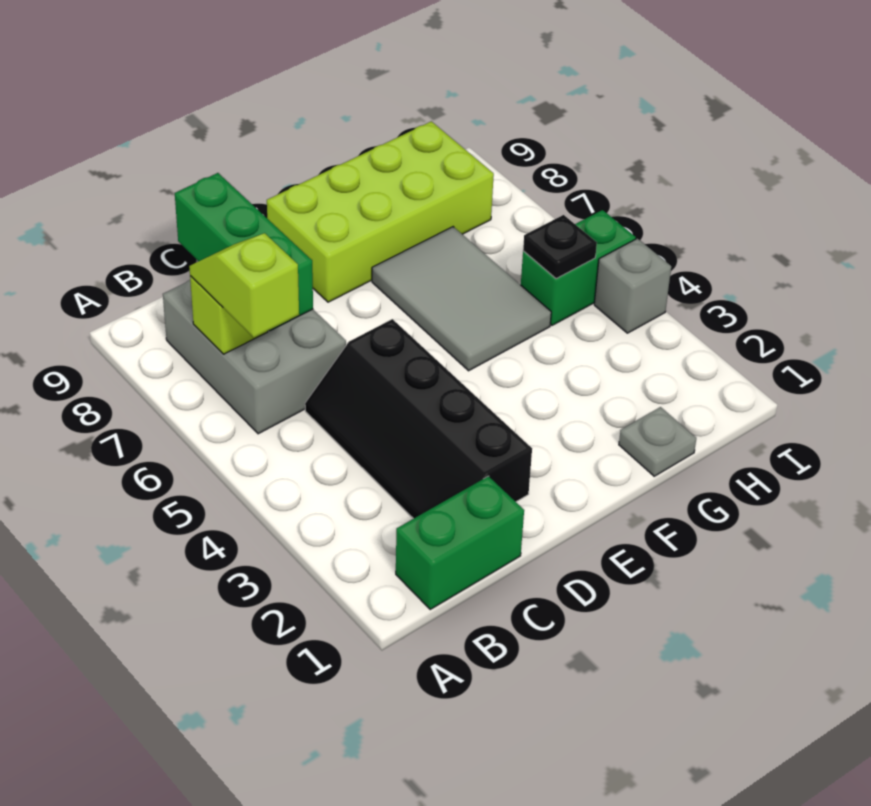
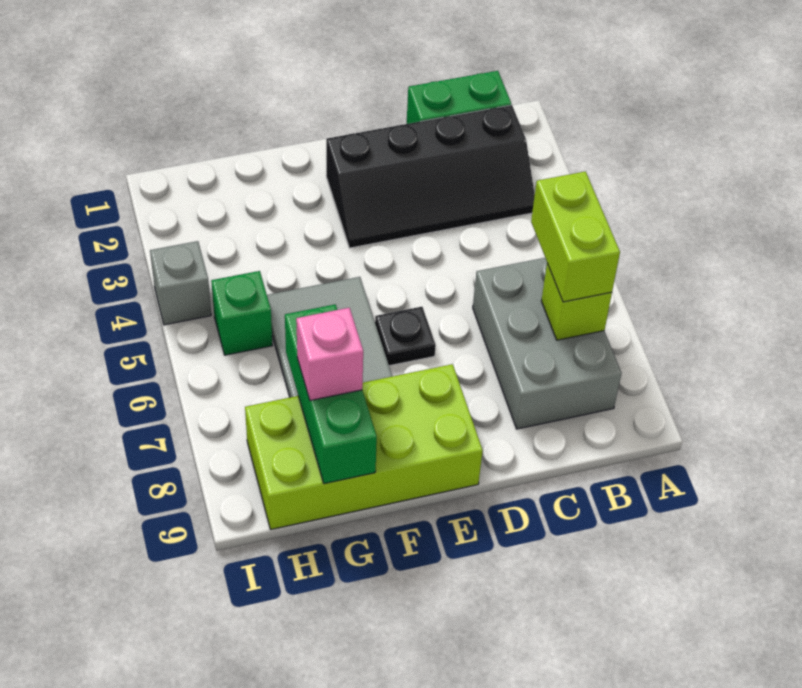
lime 1x2 slope [189,233,299,338] -> lime 1x2 brick [531,171,620,302]
black 2x4 slope [305,319,532,519] -> black 2x4 slope turned to [326,105,535,248]
green 1x3 brick [175,173,313,331] -> green 1x3 brick moved to [285,304,377,484]
grey 1x1 plate [619,407,696,476] -> none
none -> pink 1x1 brick [296,308,363,401]
green 1x2 brick [521,210,636,325] -> green 1x1 brick [211,271,273,355]
black 1x1 plate [523,215,597,279] -> black 1x1 plate moved to [375,307,436,366]

